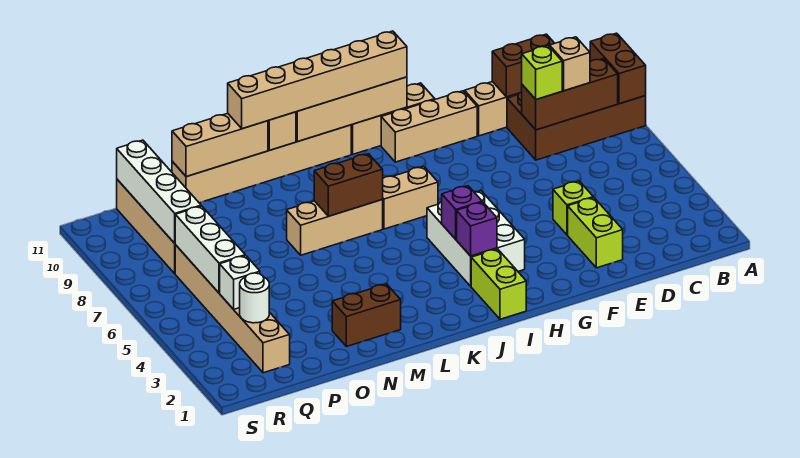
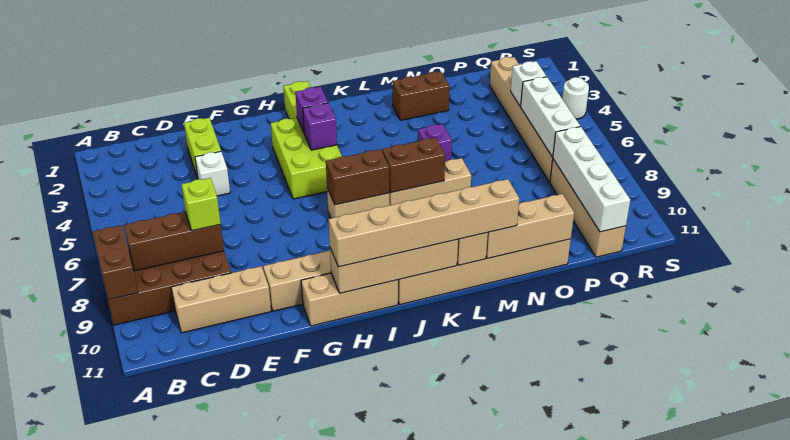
tan 1x1 brick [550,37,590,91] -> none
brown 1x2 brick [492,34,555,97] -> brown 1x2 brick moved to [326,149,390,205]
lime 1x1 brick [553,181,593,235] -> white 1x1 brick [195,151,230,196]
white 2x3 brick [427,191,525,286] -> lime 2x3 brick [271,118,342,199]
none -> purple 1x1 brick [418,124,452,162]
white 1x1 round brick [240,273,269,323] -> white 1x1 round brick moved to [562,77,589,119]

